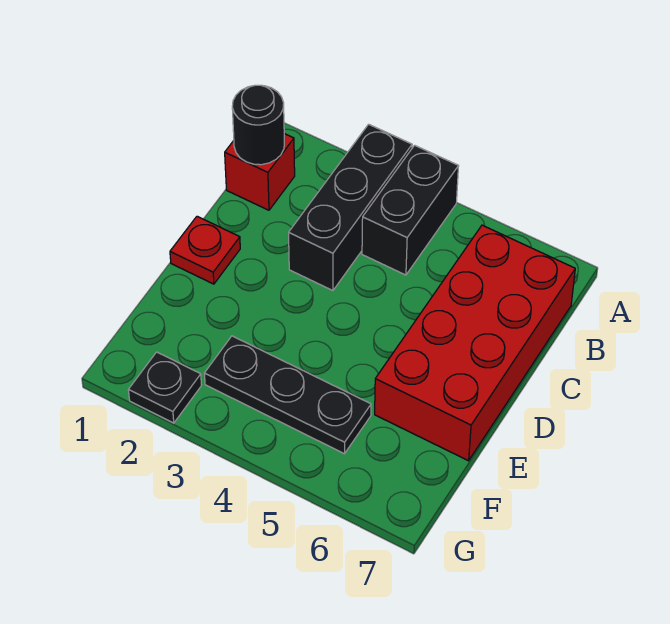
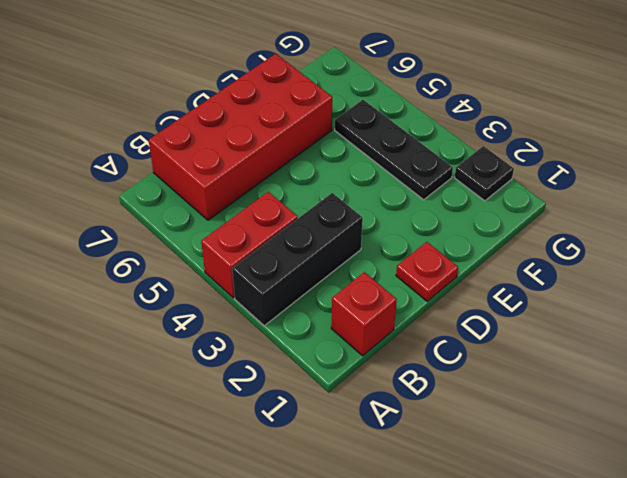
black 1x2 brick [362,145,459,275] -> red 1x2 brick [201,192,298,298]
black 1x1 round brick [232,85,284,165] -> none

